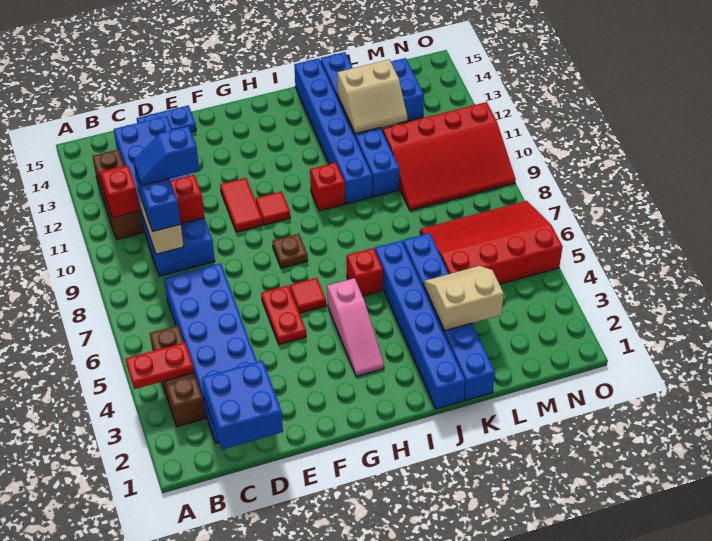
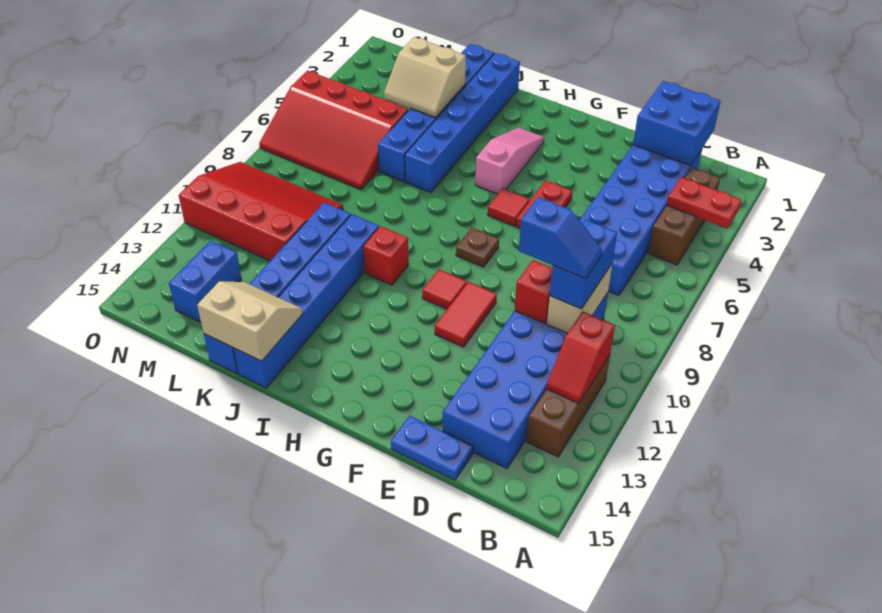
red 1x1 brick [347,248,383,296] -> none
tan 2x2 slope [337,60,407,134] -> tan 2x2 slope moved to [197,281,303,361]

